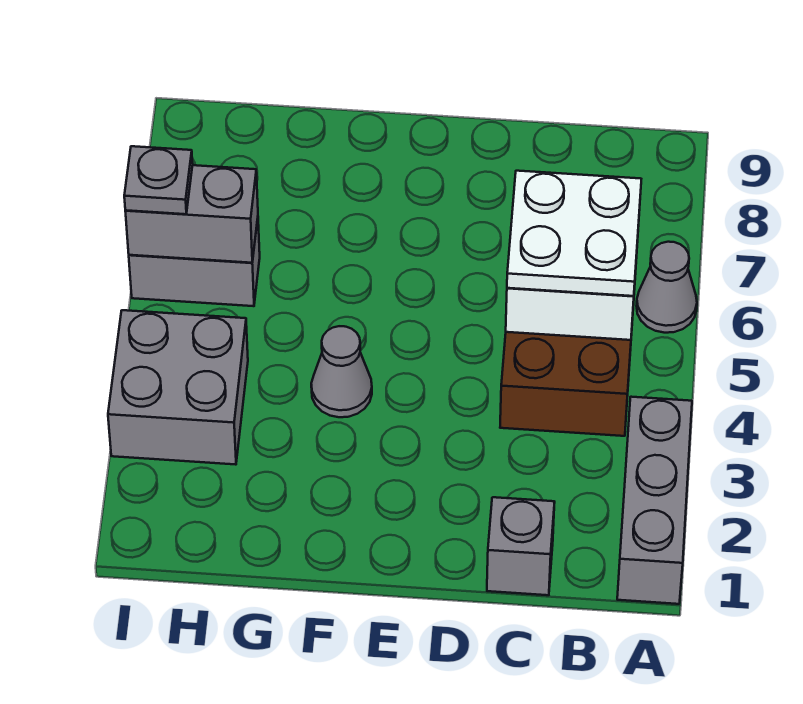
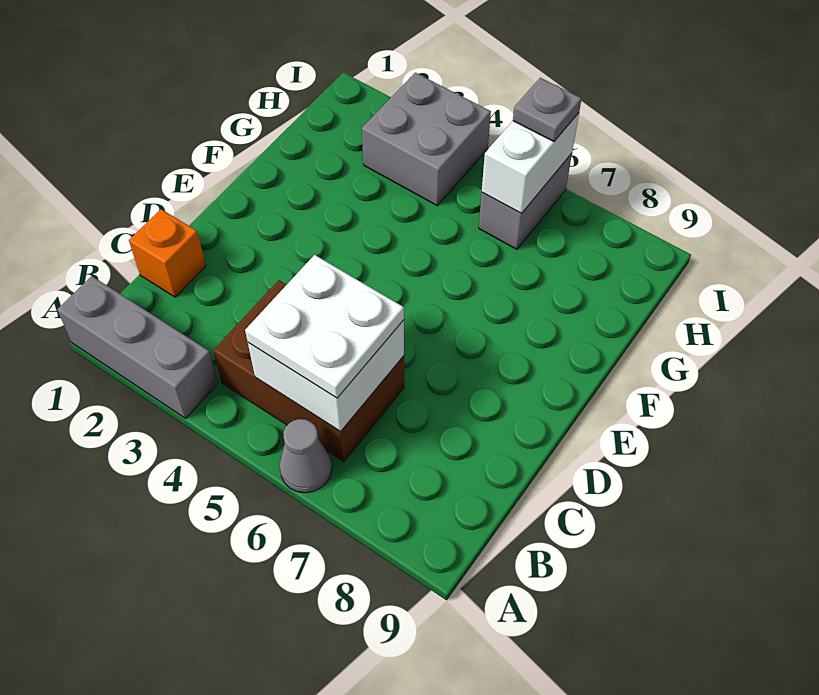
grey 1x1 brick [487,497,555,595] -> orange 1x1 brick [129,209,206,297]
grey 1x1 cone [311,326,372,417] -> none
grey 1x2 brick [125,165,258,263] -> white 1x2 brick [482,113,579,214]

